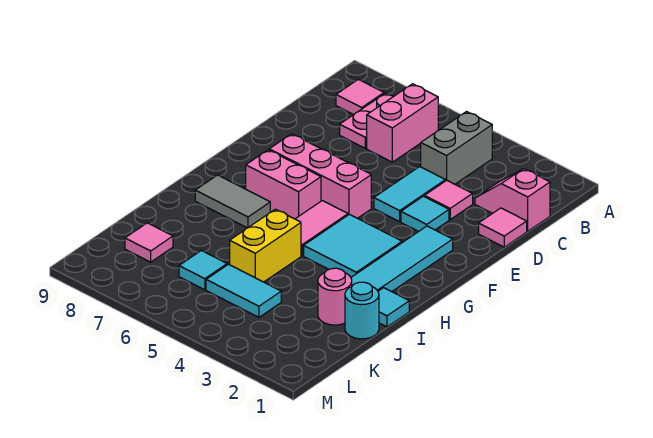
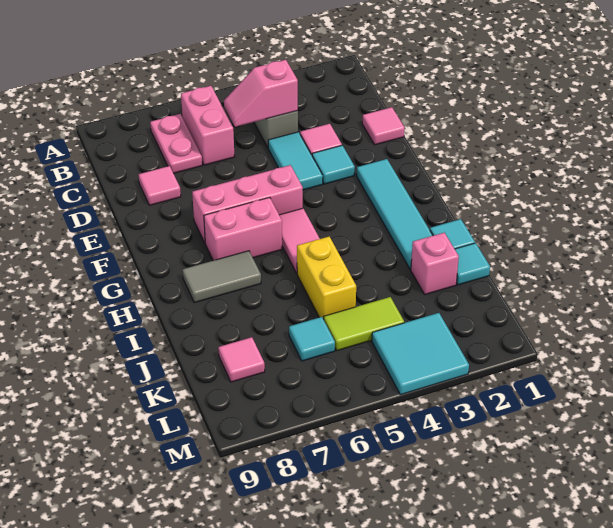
pink 1x1 tile [336,79,384,115] -> pink 1x1 tile moved to [138,166,181,205]
pink 1x2 slope [475,169,550,231] -> pink 1x2 slope moved to [224,60,298,127]
cyan 2x2 tile [304,214,402,277] -> cyan 2x2 tile moved to [372,313,469,395]
cyan 1x1 round brick [345,282,379,339] -> cyan 1x1 tile [455,243,490,285]
pink 1x1 round brick [318,268,352,325] -> pink 1x1 brick [411,233,459,294]
cyan 1x2 tile [206,264,281,317] -> lime 1x2 tile [324,297,404,351]

